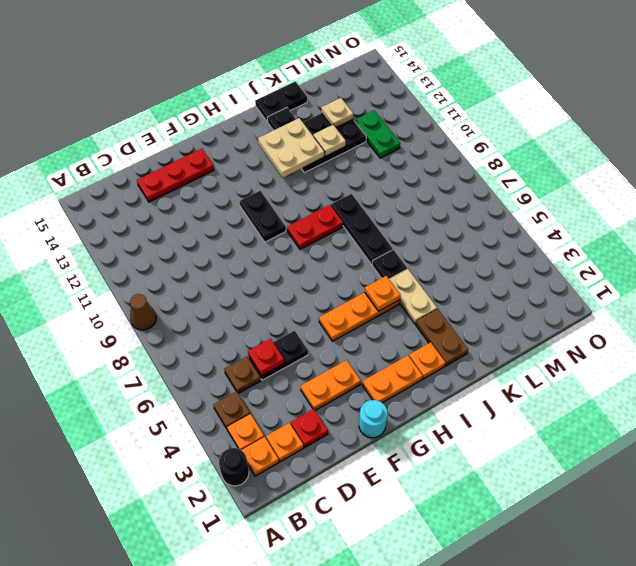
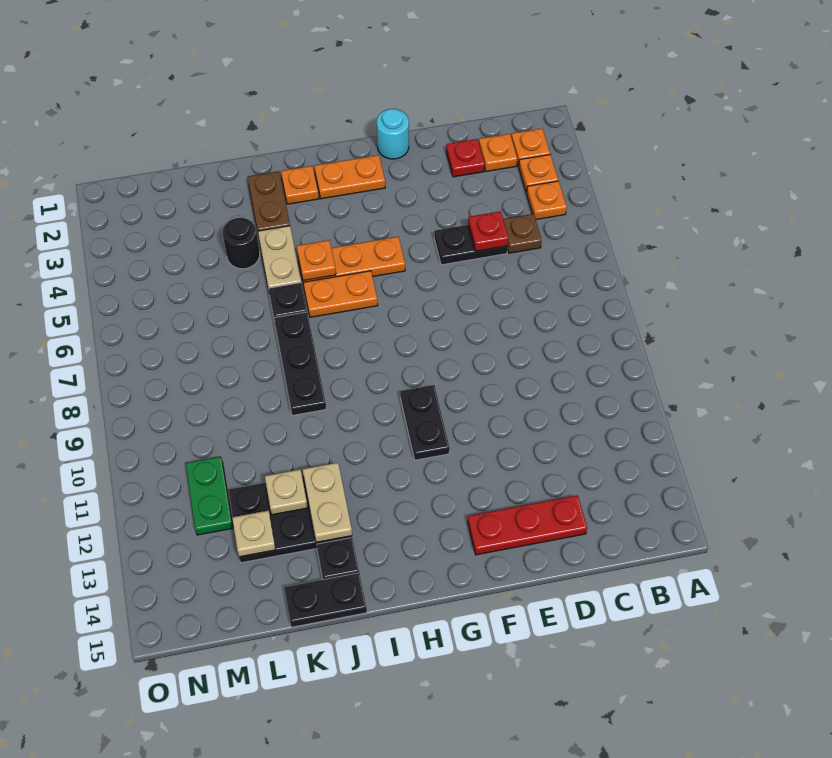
black 1x1 round brick [219,448,249,486] -> black 1x1 round brick moved to [223,218,260,269]
brown 1x1 cone [130,294,156,330] -> none
brown 1x1 plate [213,391,250,429] -> orange 1x1 plate [526,181,567,220]
orange 1x2 plate [300,360,361,410] -> orange 1x2 plate moved to [303,271,378,317]
red 1x2 plate [287,205,343,250] -> none
tan 2x2 plate [258,118,325,178] -> tan 1x2 plate [303,463,352,542]

